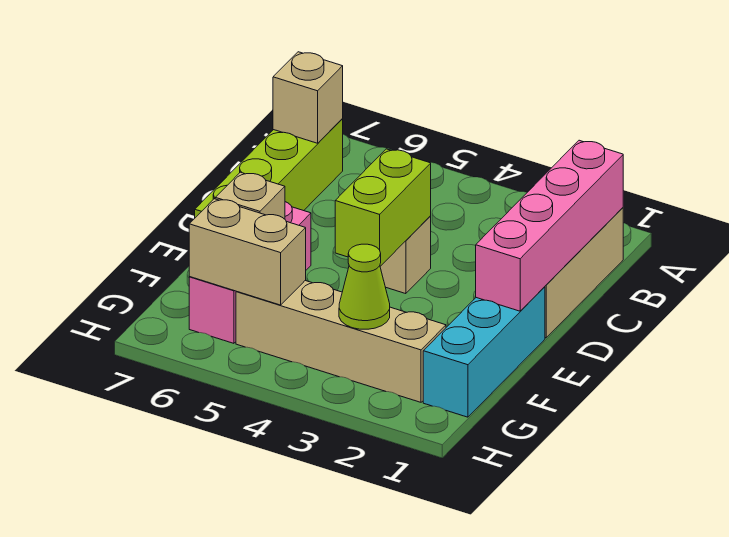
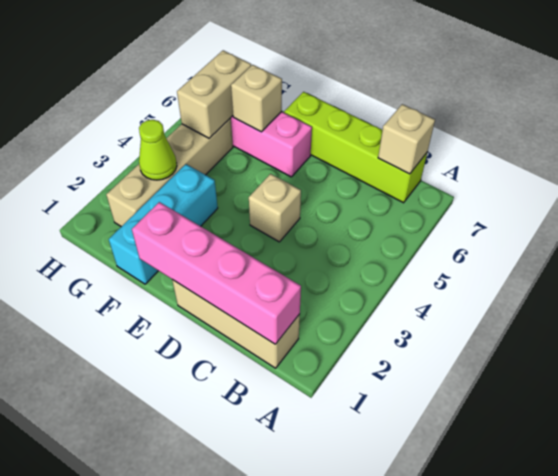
lime 1x2 brick [335,149,431,266] -> none
cyan 1x3 brick [423,287,545,417] -> cyan 1x3 brick turned to [109,164,218,284]

